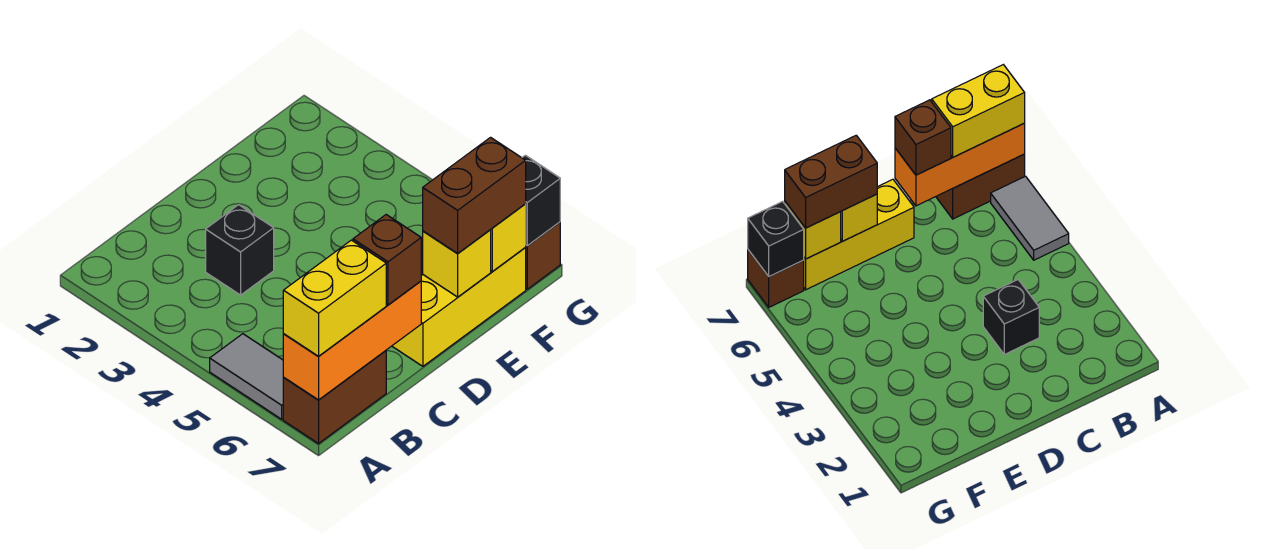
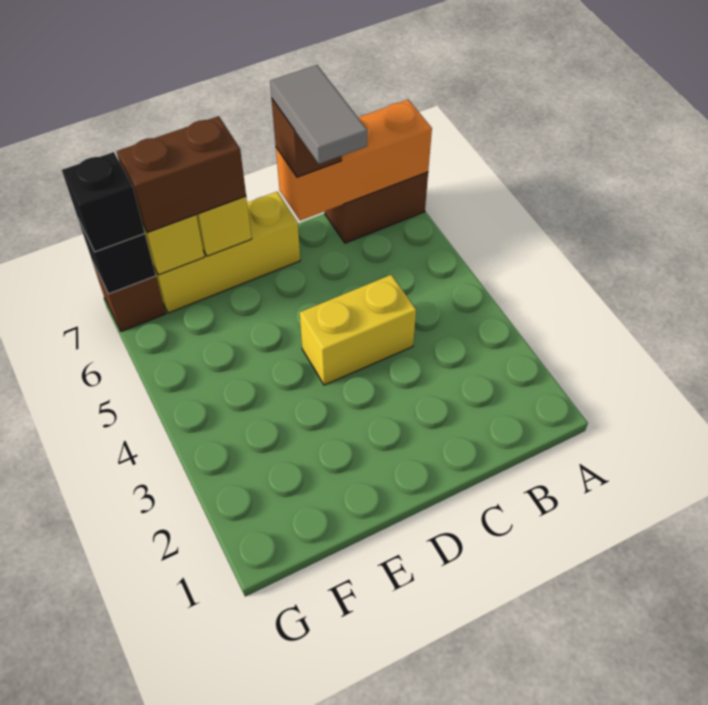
grey 1x2 tile [210,334,284,419] -> grey 1x2 tile moved to [270,65,367,164]
yellow 1x2 brick [283,240,386,356] -> yellow 1x2 brick moved to [300,275,416,385]
black 1x1 brick [206,205,274,295] -> black 1x1 brick moved to [62,152,145,252]

